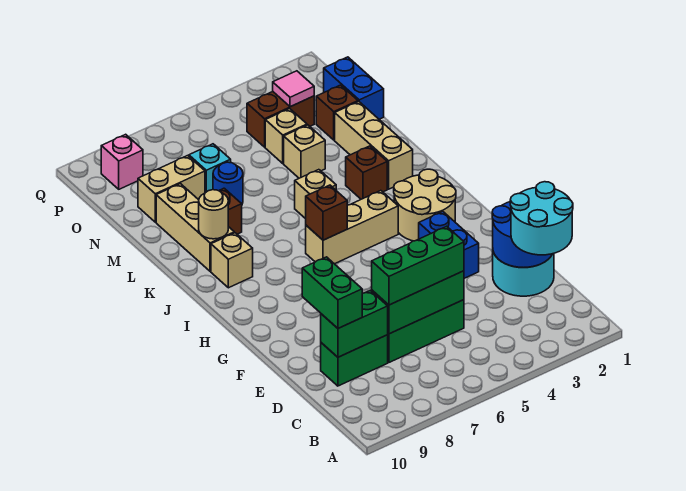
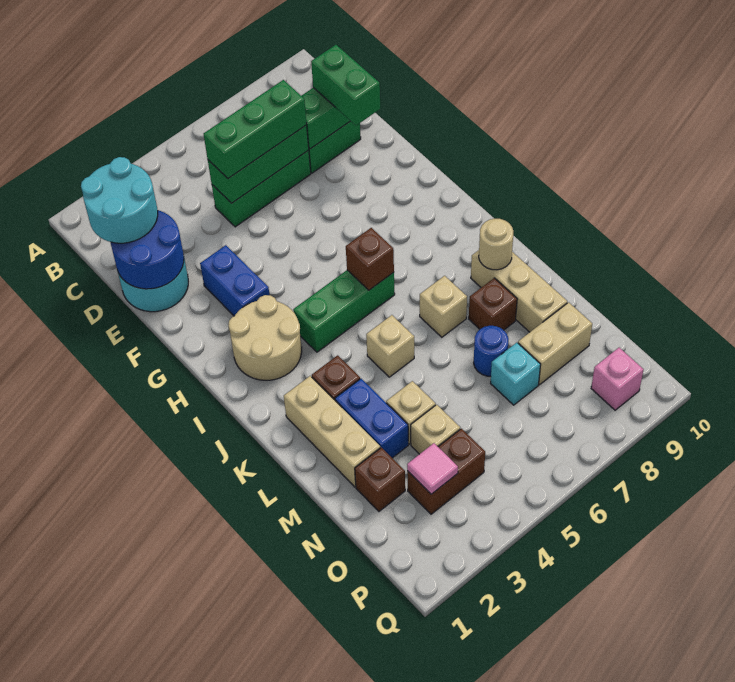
tan 1x3 brick [306,191,398,264] -> green 1x3 brick [293,270,395,352]
tan 1x1 brick [211,233,253,288] -> tan 1x1 brick moved to [420,276,467,337]
blue 1x2 brick [324,57,384,119] -> blue 1x2 brick moved to [335,379,408,458]

